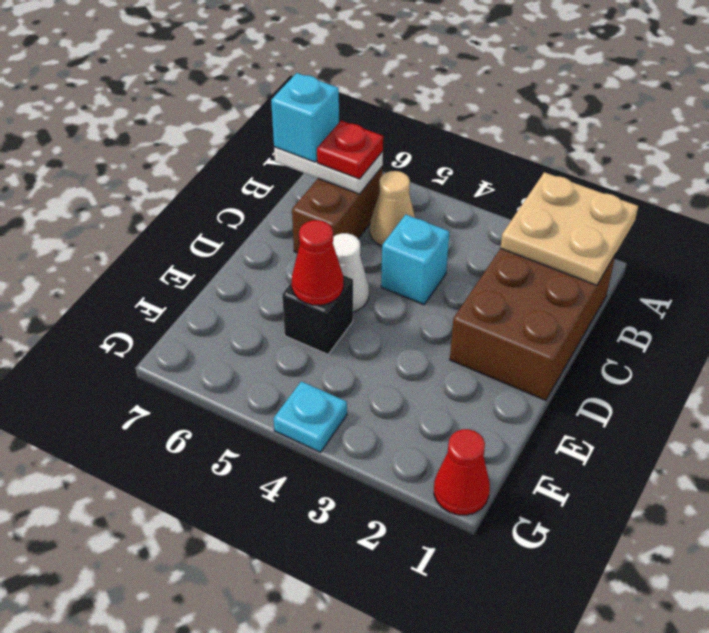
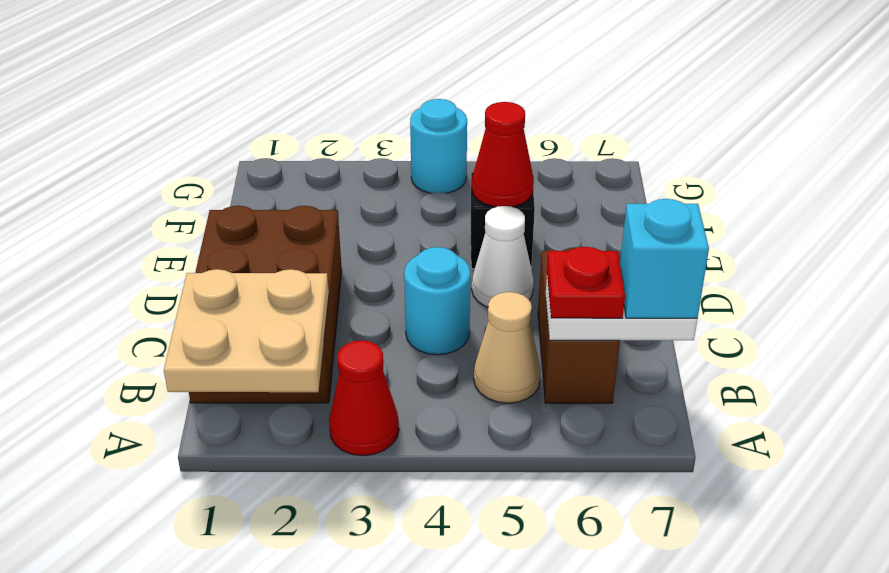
cyan 1x1 brick [381,214,449,305] -> cyan 1x1 round brick [404,247,470,355]
red 1x1 cone [434,429,490,515] -> red 1x1 cone moved to [329,340,399,456]
cyan 1x1 plate [273,381,347,452] -> cyan 1x1 round brick [410,99,467,193]

